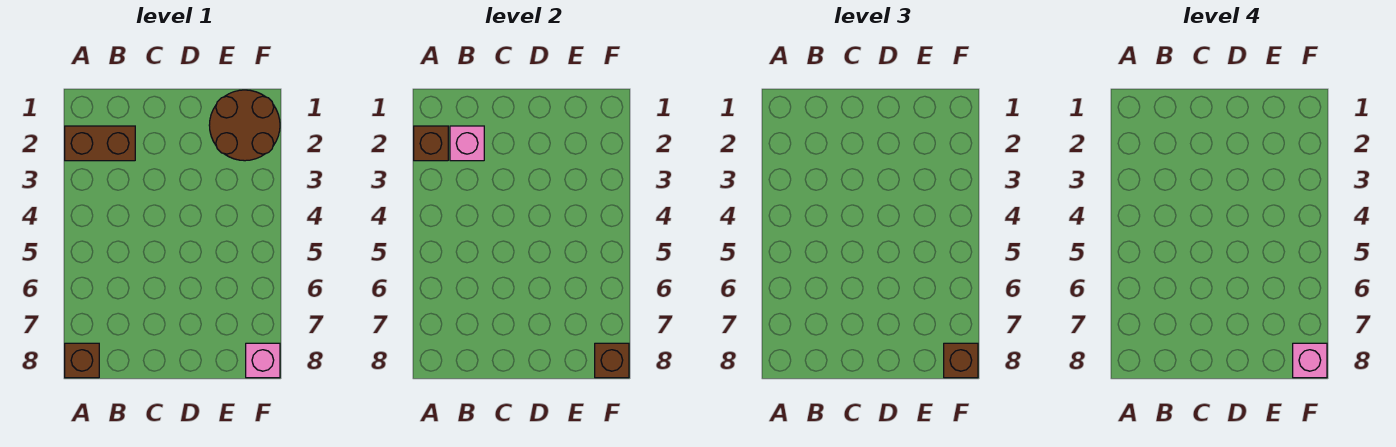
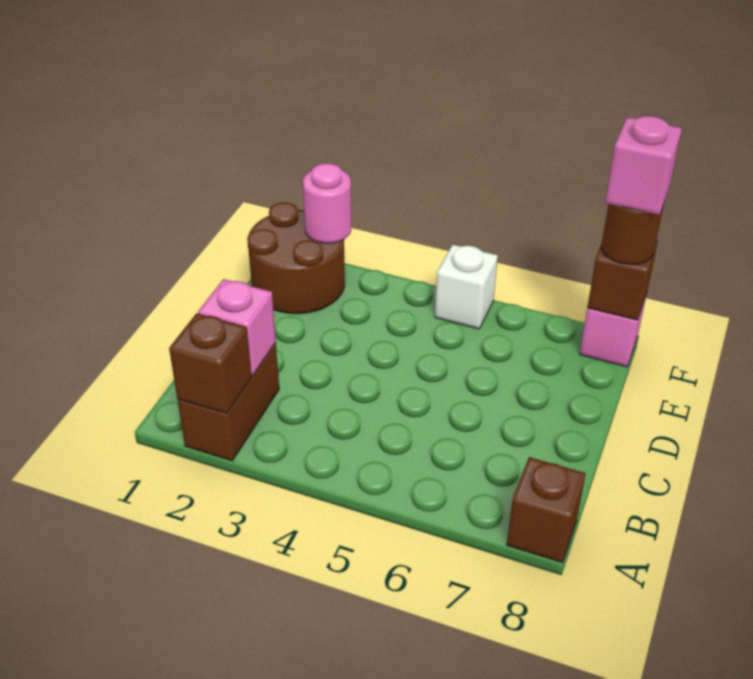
none -> pink 1x1 round brick [303,163,351,243]
none -> white 1x1 brick [435,245,498,329]
brown 1x1 brick [944,343,978,378] -> brown 1x1 round brick [601,204,664,265]

